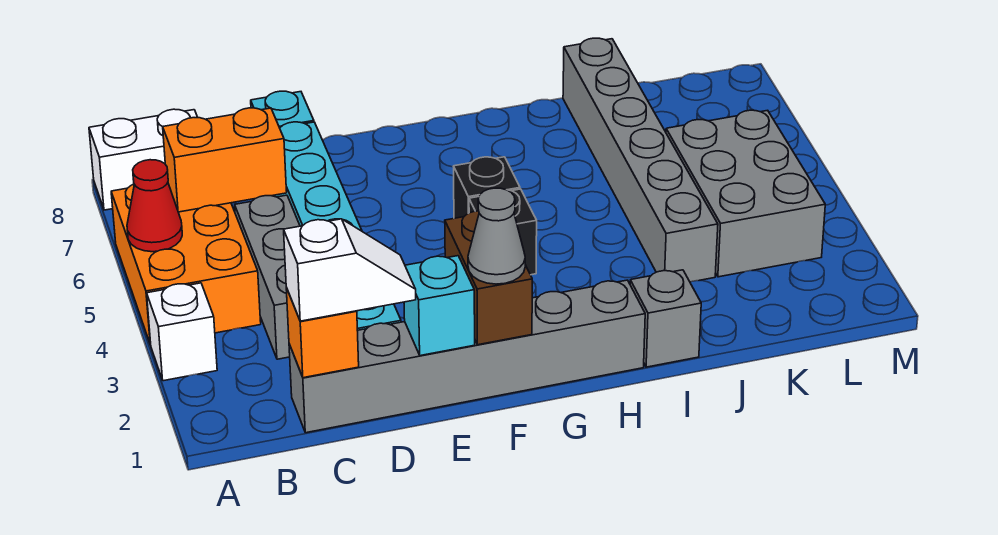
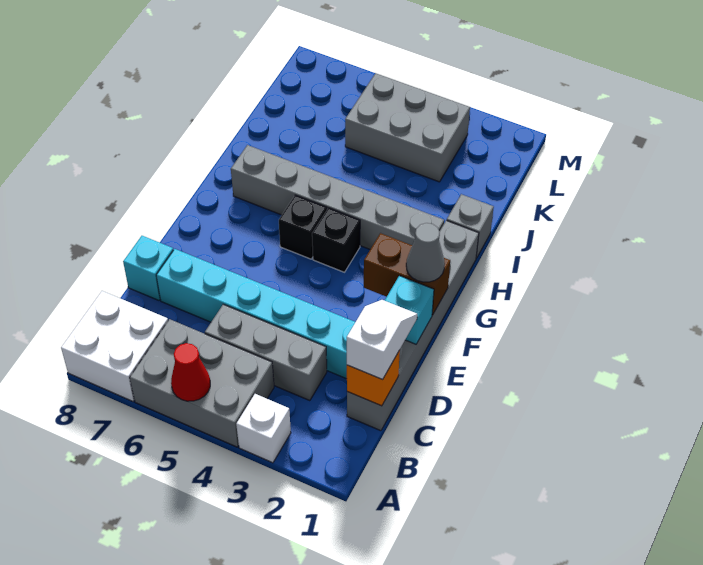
orange 2x3 brick [111,184,261,345] -> grey 2x3 brick [130,319,274,447]
white 1x2 brick [89,109,198,210] -> white 2x2 brick [61,291,168,401]
orange 1x2 brick [163,108,287,212] -> none
grey 1x6 brick [563,38,718,282] -> grey 1x6 brick moved to [231,145,444,249]

